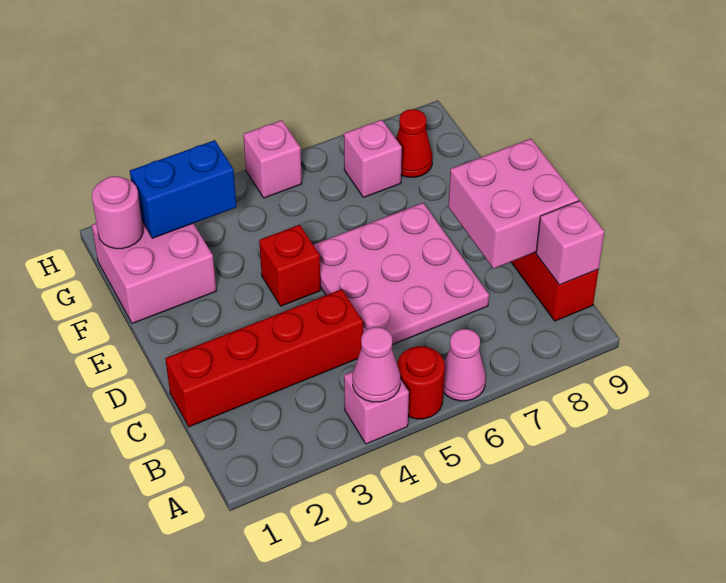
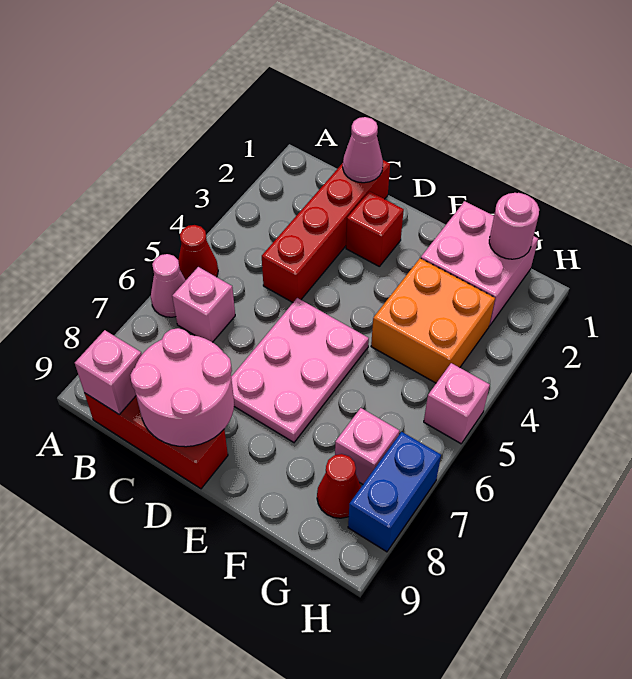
pink 1x1 brick [344,371,409,444] -> pink 1x1 brick moved to [172,267,235,342]
pink 1x1 cone [353,327,400,402] -> pink 1x1 cone moved to [343,117,383,183]
red 1x1 round brick [397,346,445,419] -> red 1x1 cone [178,225,218,280]
pink 3x3 plate [313,203,489,345] -> pink 2x3 plate [231,298,369,442]
pink 2x2 brick [448,139,579,269] -> pink 2x2 round brick [130,328,234,447]
red 1x1 brick [259,225,321,306] -> red 1x1 brick moved to [346,191,404,266]
none -> orange 2x2 brick [371,258,495,383]
blue 1x2 brick [130,140,237,238] -> blue 1x2 brick moved to [348,432,441,552]

